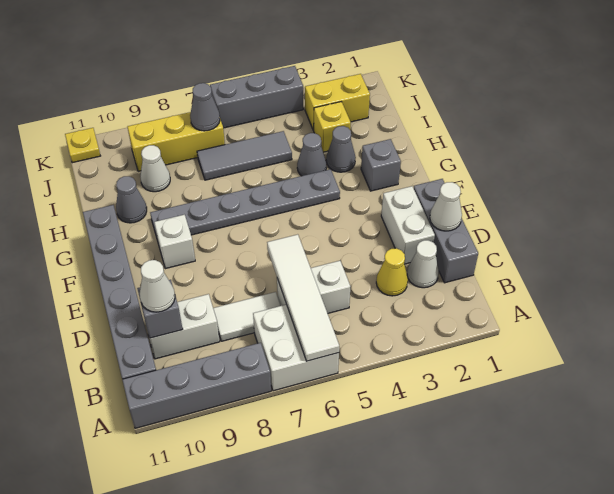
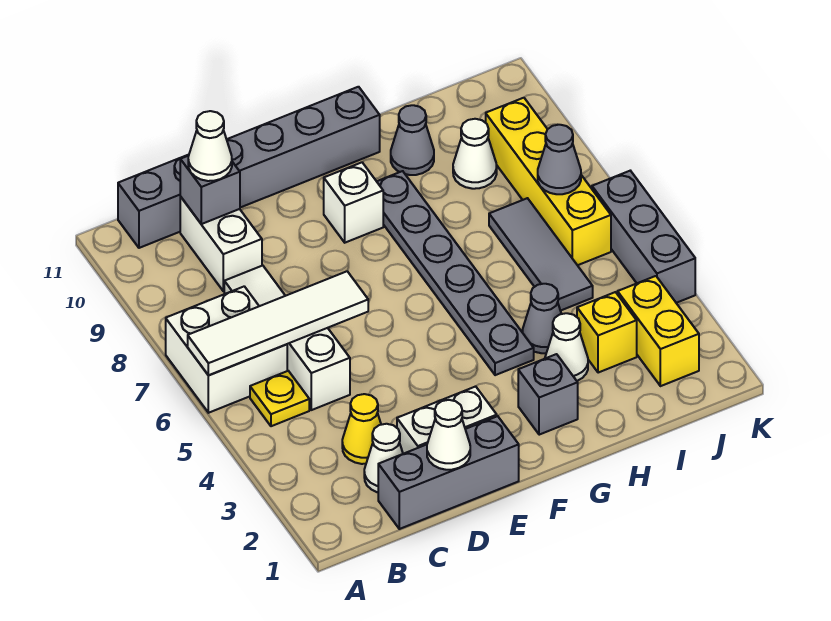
grey 1x4 brick [122,343,271,428] -> none
grey 1x1 cone [326,126,356,172] -> white 1x1 cone [545,313,588,381]
yellow 1x3 brick [128,112,225,171] -> yellow 1x4 brick [486,98,611,265]
yellow 1x1 plate [65,128,100,163] -> yellow 1x1 plate moved to [250,371,309,426]

